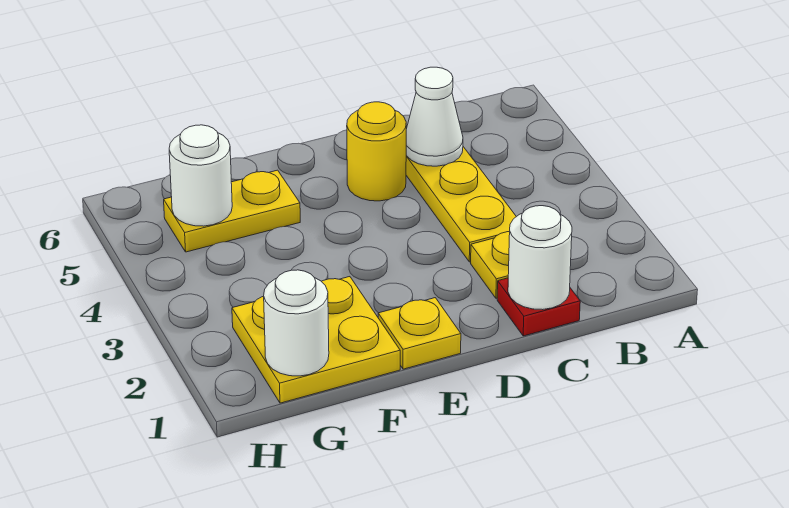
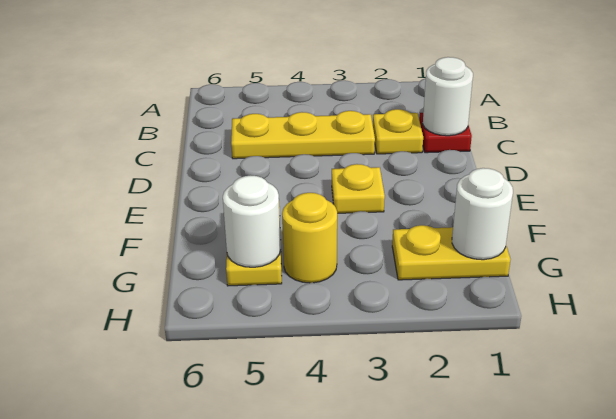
white 1x1 cone [406,67,463,166] -> none
yellow 1x1 round brick [347,102,406,201] -> yellow 1x1 round brick moved to [282,193,337,283]
yellow 1x1 plate [378,298,461,369] -> yellow 1x1 plate moved to [332,164,385,213]
yellow 2x2 plate [232,277,400,403] -> yellow 1x2 plate [392,225,511,280]

